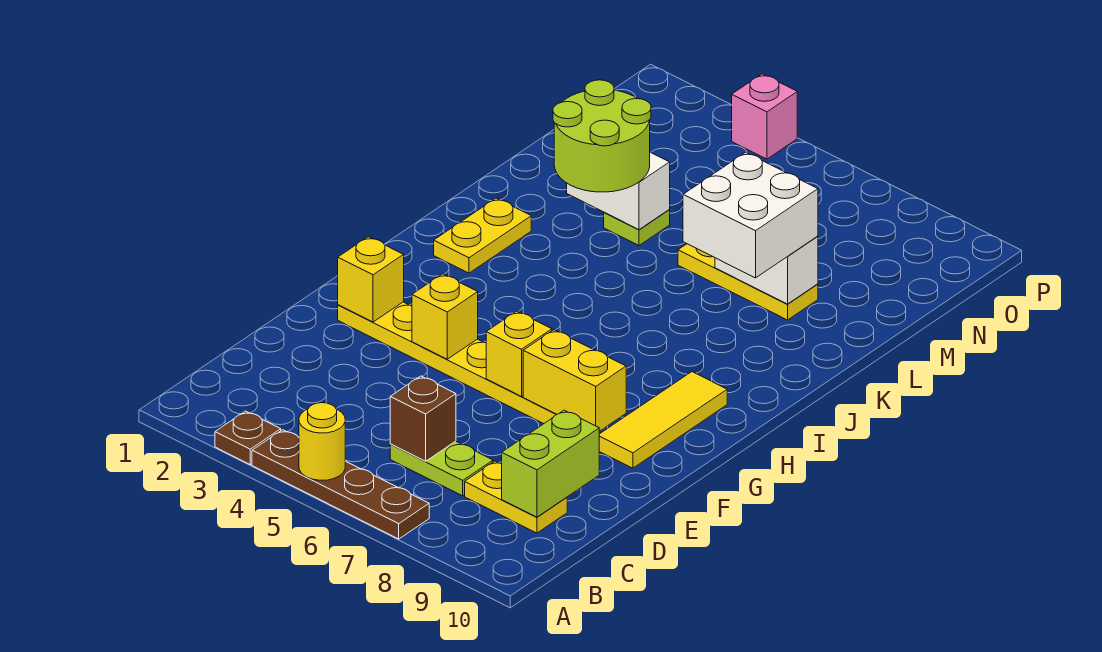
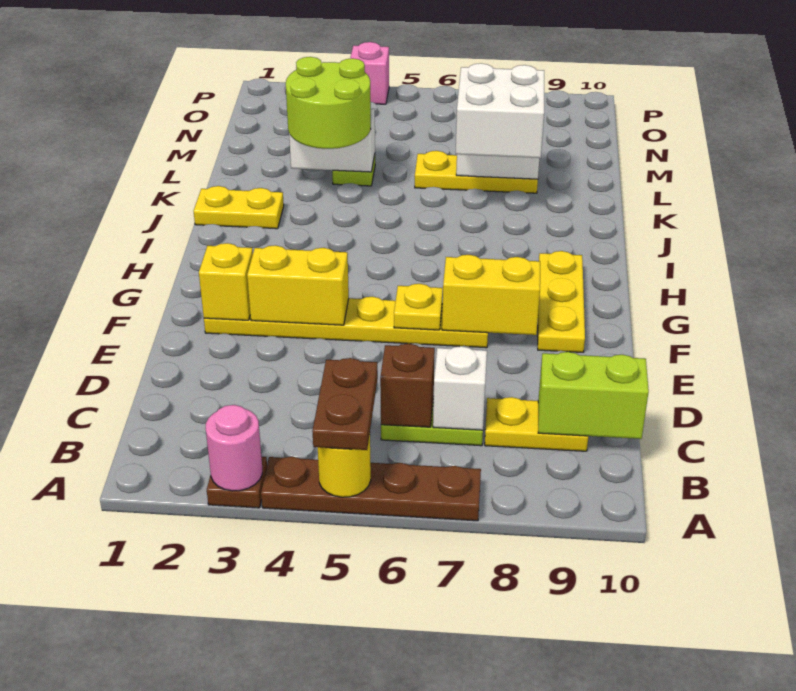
none -> pink 1x1 round brick [206,405,262,491]
none -> brown 1x2 plate [312,358,378,450]
none -> white 1x1 brick [433,346,487,430]
lime 1x2 brick [502,410,599,517] -> lime 1x2 brick turned to [538,352,649,439]
yellow 1x1 brick [412,274,478,359] -> yellow 1x2 brick [247,245,349,325]
yellow 1x1 brick [486,311,552,397] -> yellow 1x1 plate [394,284,443,330]
yellow 1x3 tile [599,372,727,468] -> yellow 1x3 plate [538,251,585,352]
yellow 1x2 plate [434,198,531,273] -> yellow 1x2 plate turned to [194,186,284,229]

